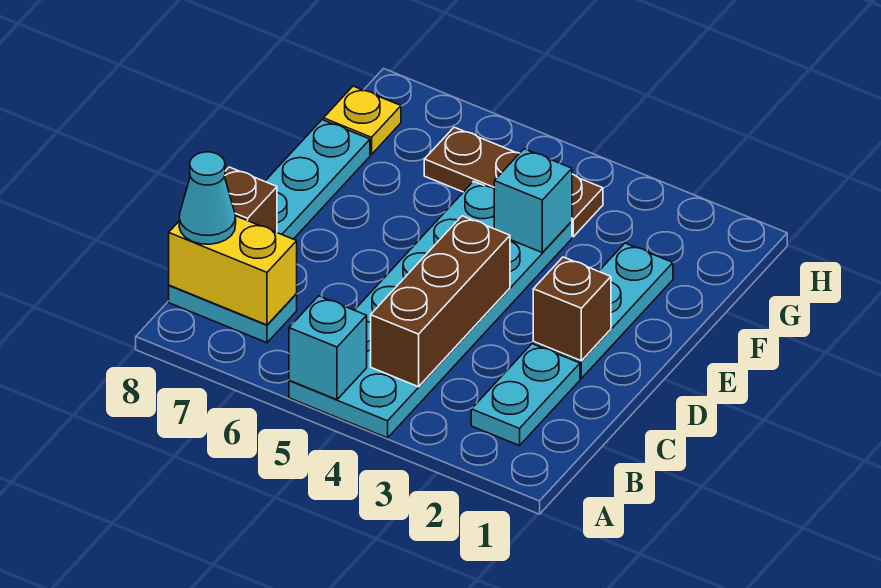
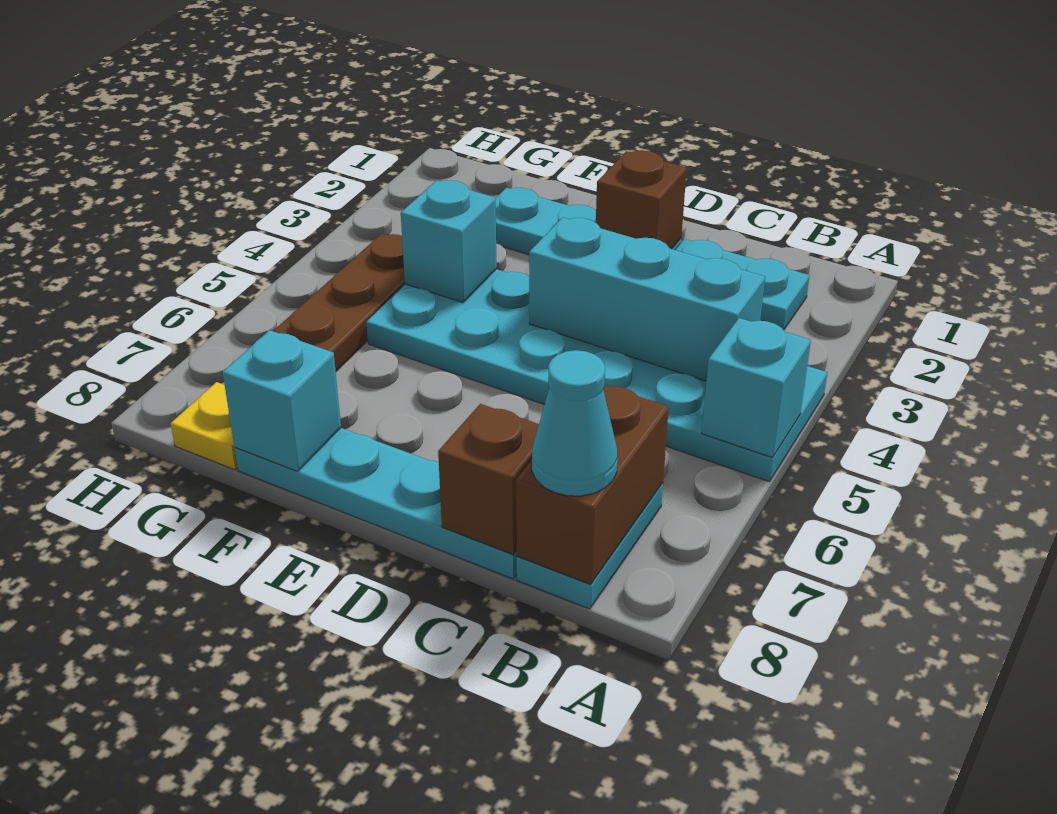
brown 1x3 brick [371,216,510,387] -> cyan 1x3 brick [529,217,765,381]
yellow 1x2 brick [169,216,297,325] -> brown 1x2 brick [516,385,669,585]
none -> cyan 1x1 brick [223,330,341,471]

